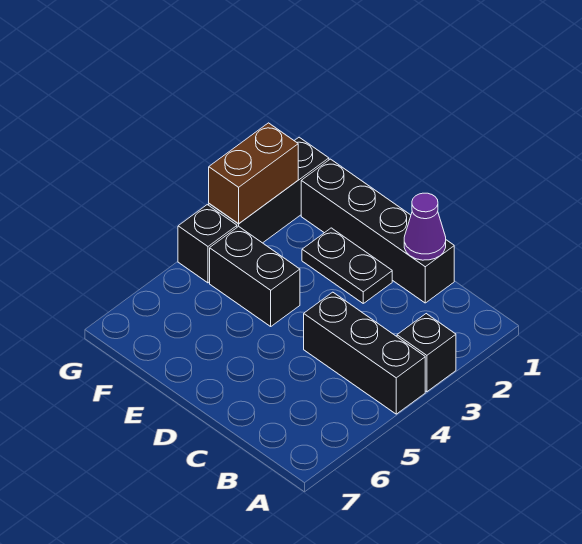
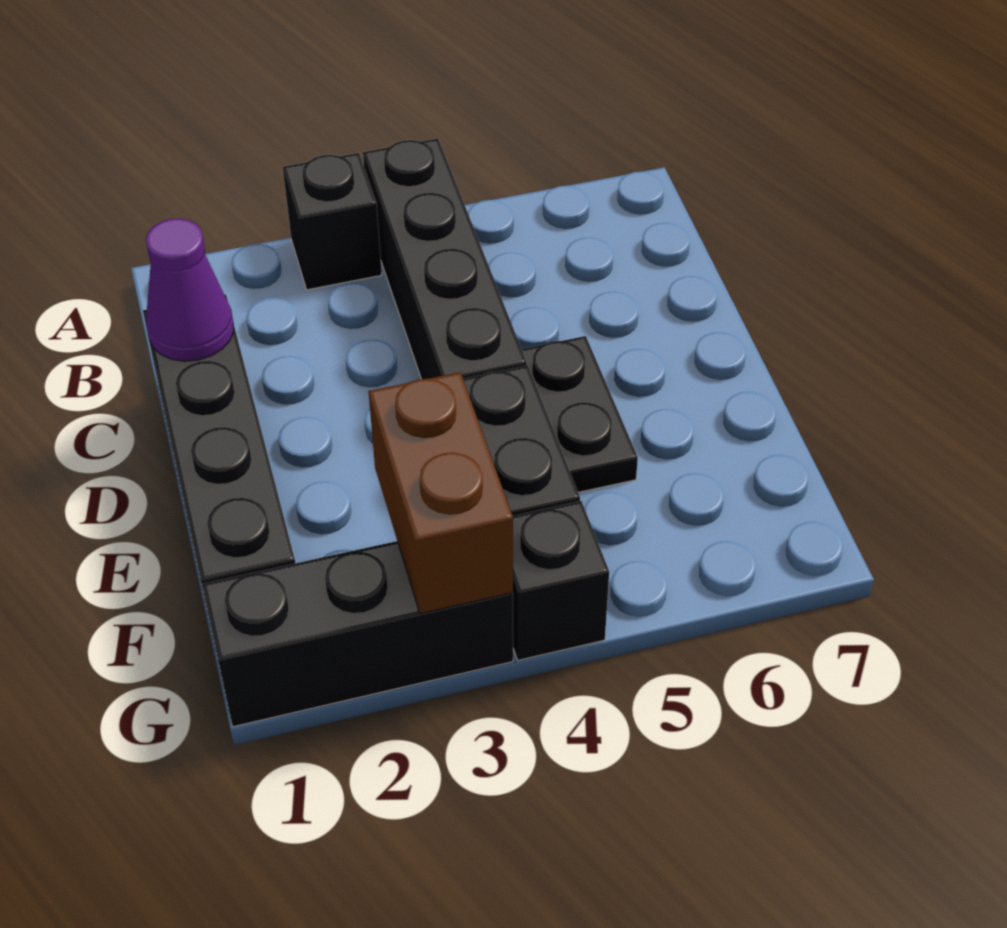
black 1x3 brick [304,292,425,414] -> black 1x4 brick [363,139,527,379]
black 1x2 plate [302,228,392,303] -> black 1x2 plate moved to [522,336,638,492]
brown 1x2 brick [209,123,298,224] -> brown 1x2 brick turned to [369,372,513,614]

